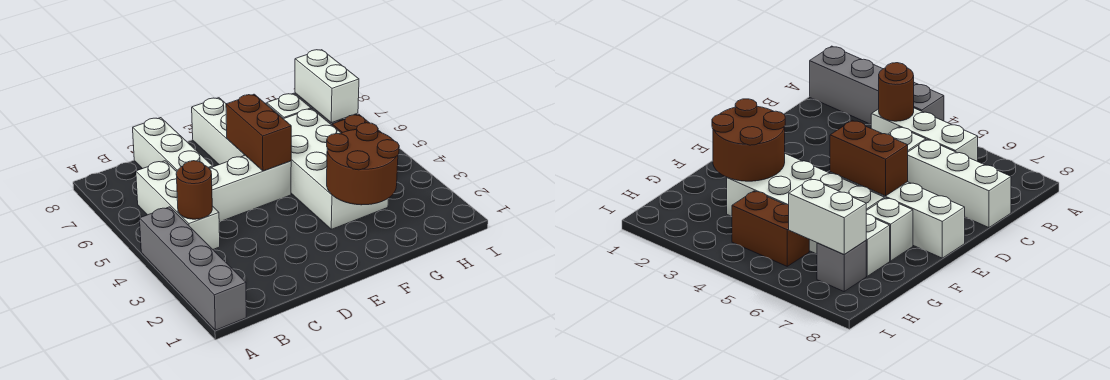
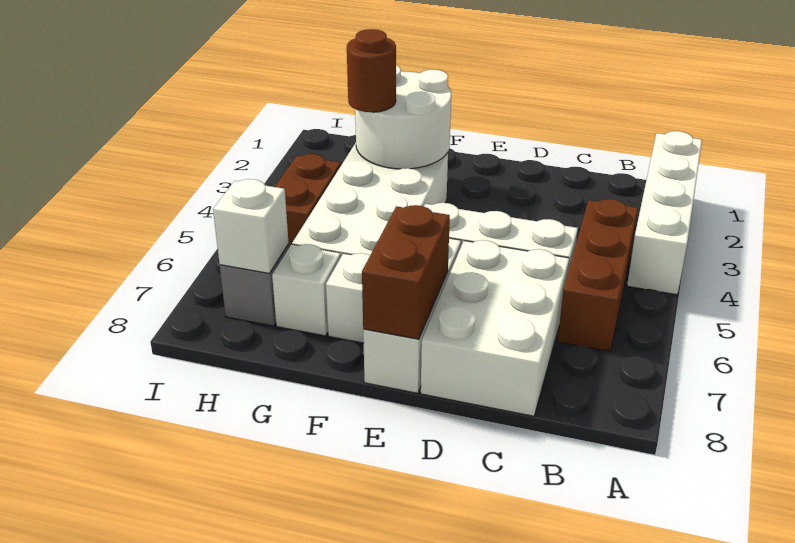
grey 1x4 brick [139,207,246,330] -> white 1x4 brick [627,131,702,295]
white 1x3 brick [136,161,220,249] -> brown 1x3 brick [558,199,638,352]
brown 1x1 round brick [176,161,212,219] -> brown 1x1 round brick moved to [347,29,396,112]
white 1x3 brick [133,118,213,171] -> white 2x3 brick [421,240,569,416]
brown 1x2 brick [226,94,291,171] -> brown 1x2 brick moved to [362,205,450,339]
brown 2x2 round brick [327,123,399,205] -> white 2x2 round brick [355,65,451,169]
white 1x2 brick [295,50,359,123] -> white 1x1 brick [213,179,289,273]

